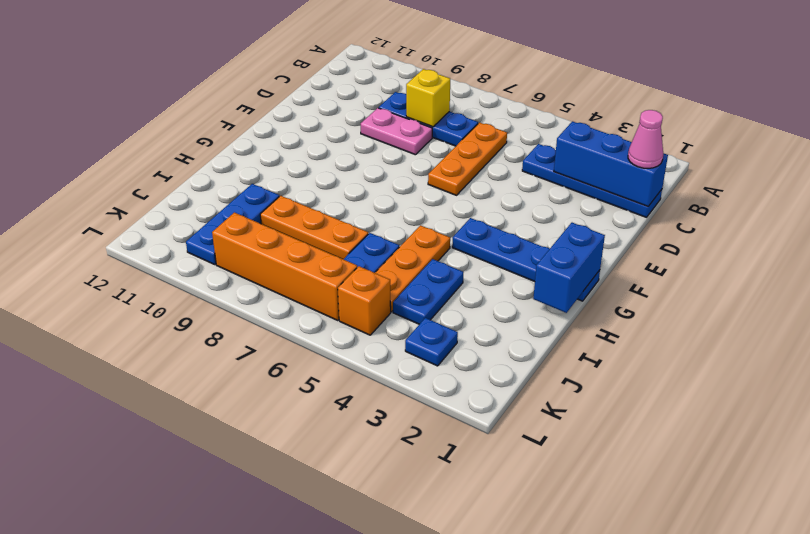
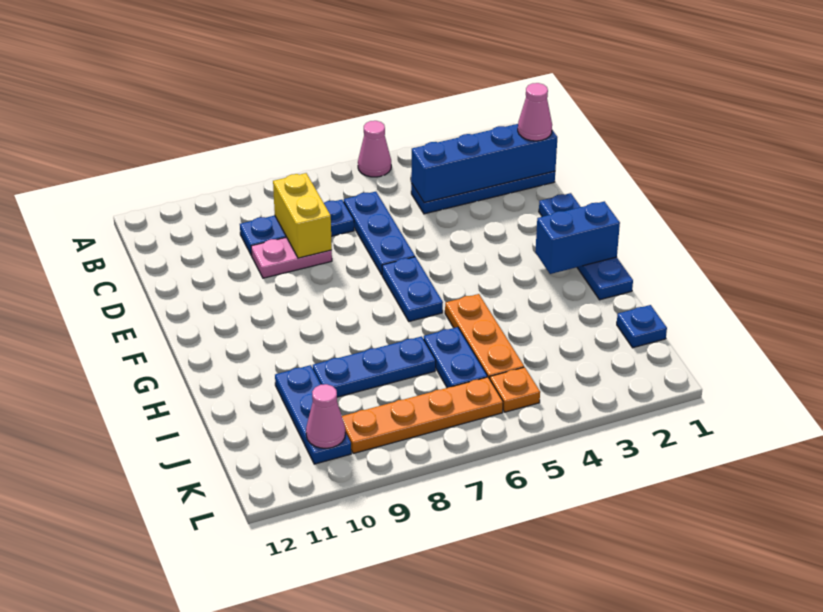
none -> pink 1x1 cone [358,121,391,177]
blue 1x3 brick [554,121,668,206] -> blue 1x4 brick [411,124,557,203]
orange 1x3 plate [428,123,507,195] -> blue 1x3 plate [344,192,415,275]
yellow 1x1 brick [406,69,450,127] -> yellow 1x2 brick [273,173,332,258]
blue 1x4 plate [452,218,600,301] -> blue 1x4 plate turned to [539,193,633,300]
blue 1x2 brick [533,223,605,313] -> blue 1x2 brick turned to [535,201,620,274]
blue 1x2 plate [393,259,464,324] -> blue 1x2 plate moved to [382,257,443,321]
orange 1x3 plate [260,196,368,259] -> blue 1x3 plate [313,336,436,397]
blue 1x1 plate [405,318,458,366] -> blue 1x1 plate moved to [617,305,667,348]
orange 1x1 brick [338,266,391,335] -> orange 1x1 plate [490,367,540,412]
orange 1x4 brick [212,212,357,320] -> orange 1x4 plate [342,377,503,454]
none -> pink 1x1 cone [306,384,345,448]

